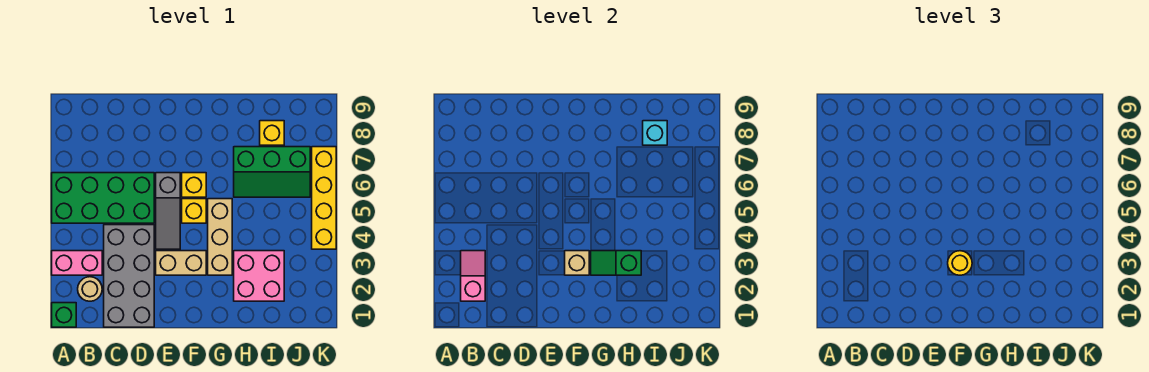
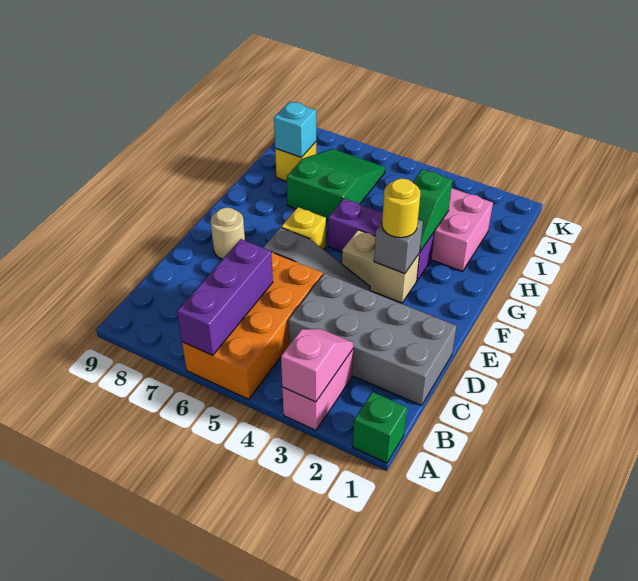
green 2x4 brick [52,173,154,223] -> orange 2x4 brick [182,252,323,399]
none -> purple 1x3 brick [177,239,273,356]
tan 1x1 round brick [78,277,102,301] -> tan 1x1 round brick moved to [211,207,245,259]
pink 1x2 slope [461,251,485,301] -> pink 1x2 slope turned to [281,329,353,402]
tan 1x2 brick [156,251,206,275] -> tan 1x2 brick turned to [342,230,419,303]
tan 1x1 brick [565,251,589,275] -> grey 1x1 brick [374,220,423,274]
yellow 1x1 brick [182,199,206,223] -> none
tan 1x3 brick [208,199,232,275] -> purple 1x3 brick [328,199,434,280]
green 2x3 slope [234,147,310,197] -> green 2x3 slope turned to [287,149,385,221]
yellow 1x4 brick [312,147,336,249] -> none

